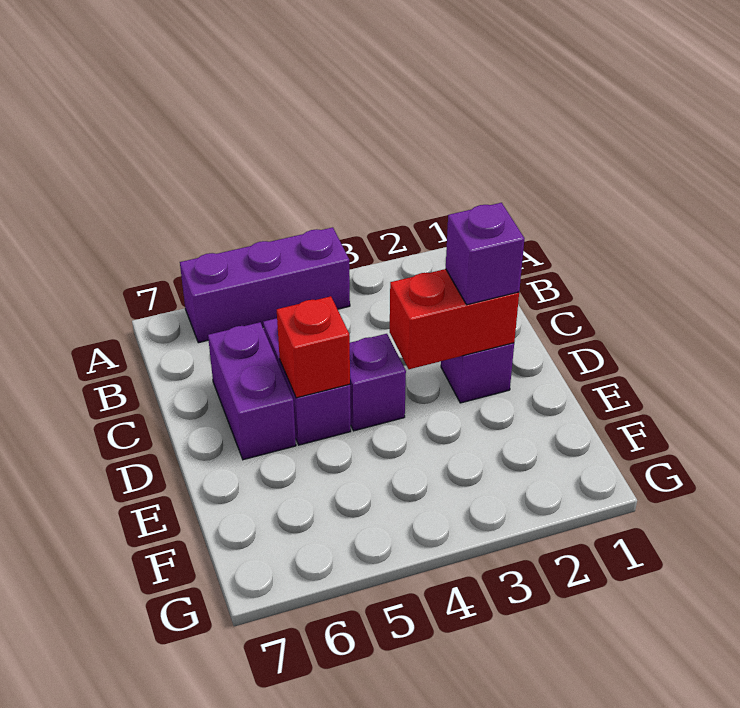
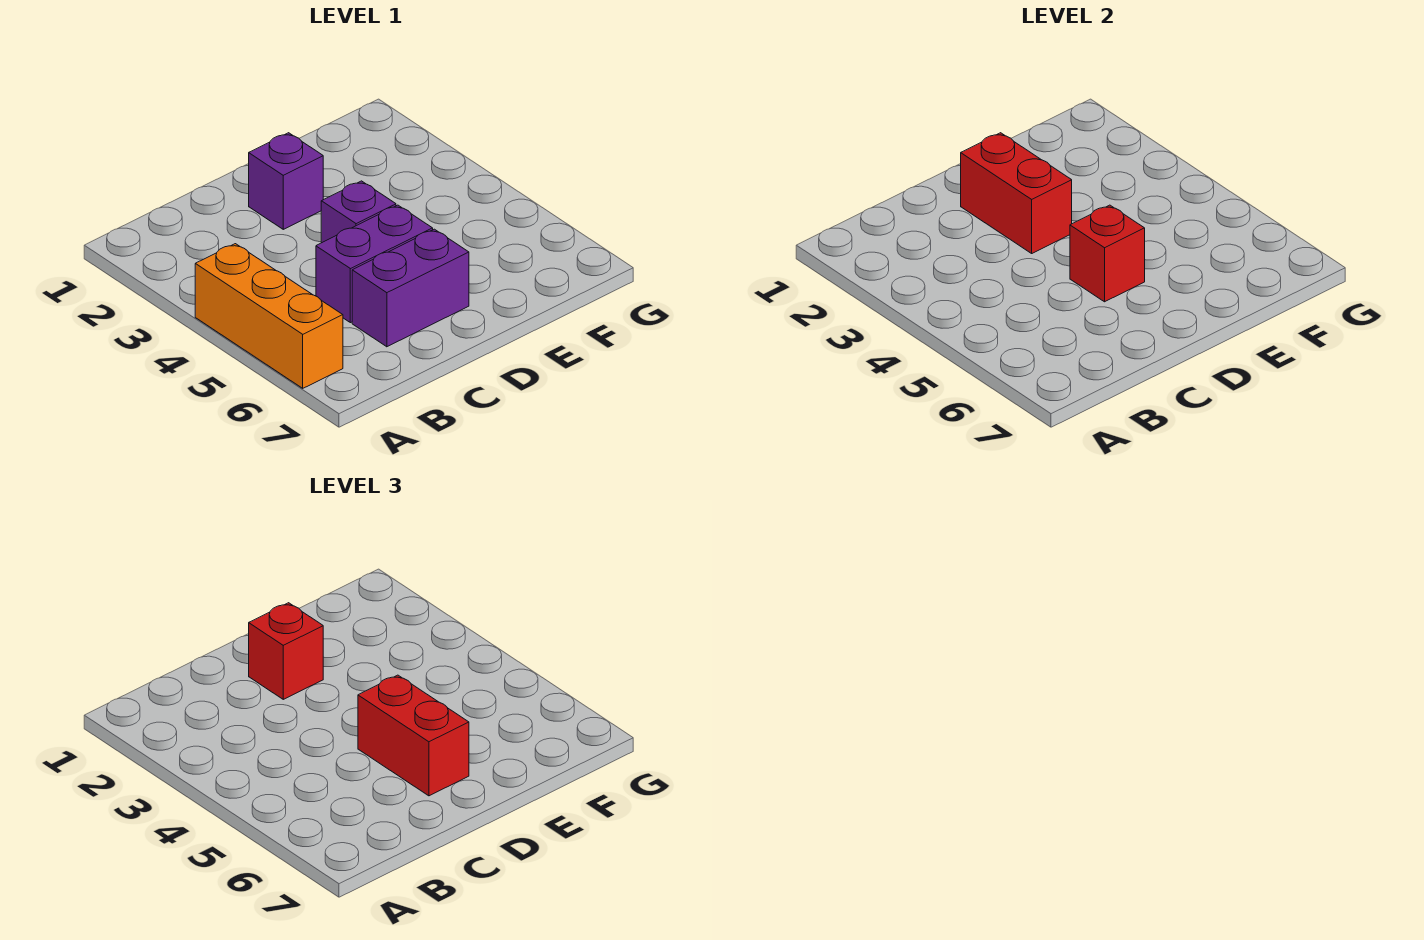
purple 1x3 brick [180,227,350,343] -> orange 1x3 brick [195,244,343,388]
purple 1x1 brick [446,203,525,305] -> red 1x1 brick [249,603,323,699]
none -> red 1x2 brick [358,675,469,796]

